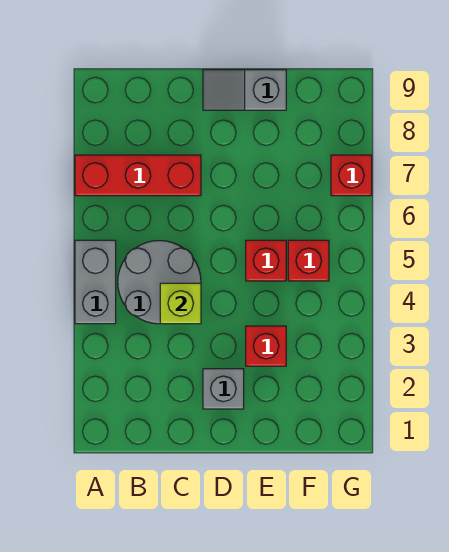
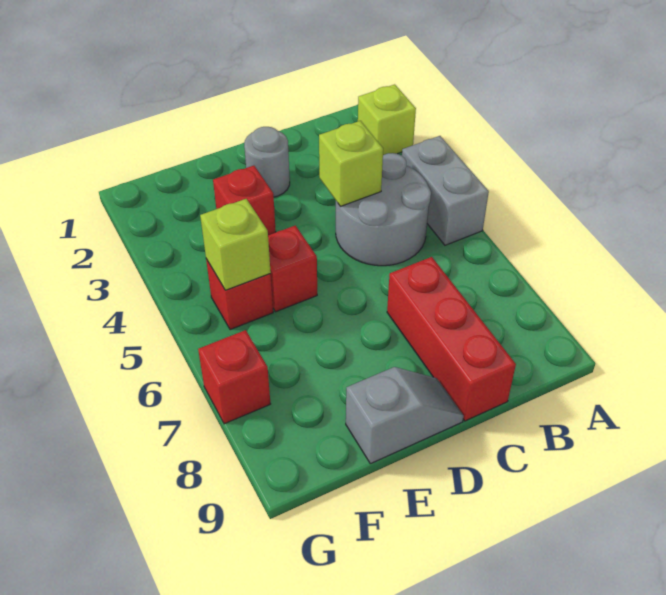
none -> lime 1x1 brick [358,84,416,155]
red 1x3 brick [75,155,201,196] -> red 1x3 brick turned to [387,257,516,421]
grey 1x1 brick [203,369,244,409] -> grey 1x1 round brick [244,127,290,197]
none -> lime 1x1 brick [200,199,271,290]

